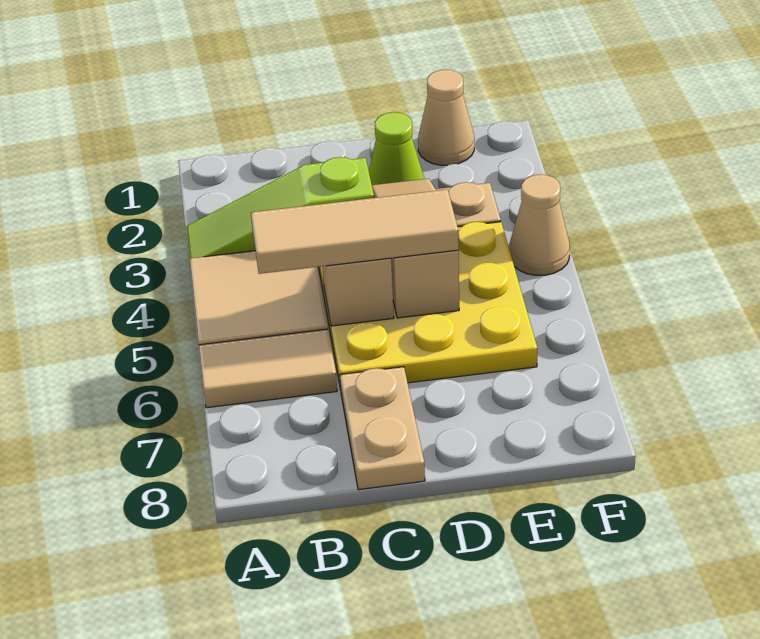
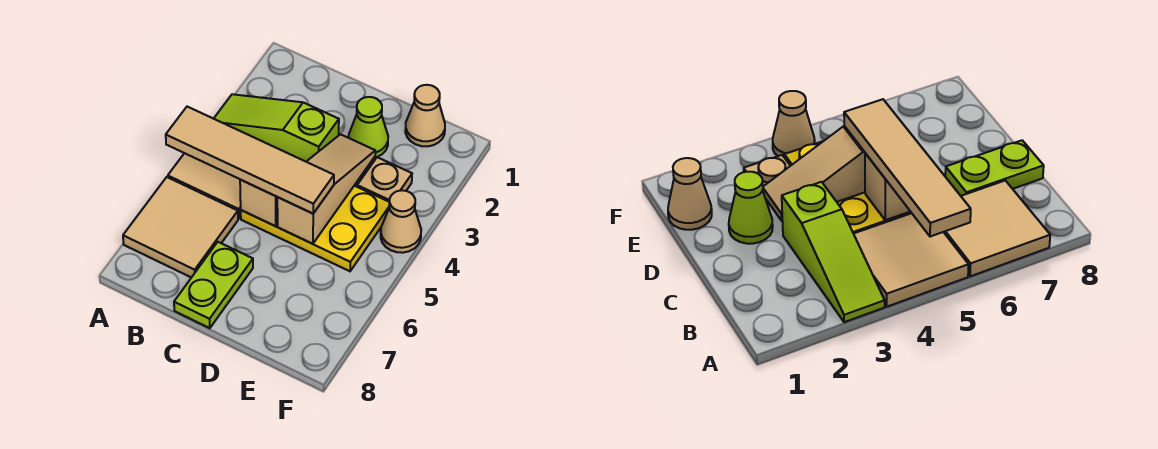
tan 1x2 tile [199,329,337,408] -> tan 2x2 tile [123,177,238,277]
tan 1x3 tile [251,189,459,274] -> tan 1x4 tile [166,107,334,214]
yellow 3x3 plate [319,222,538,389] -> yellow 2x3 plate [241,186,389,271]
tan 1x2 plate [340,367,425,490] -> lime 1x2 plate [174,242,253,328]

